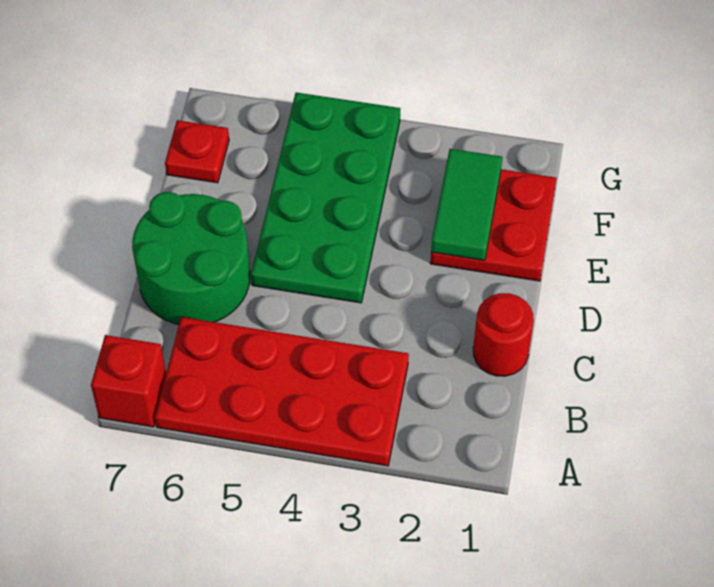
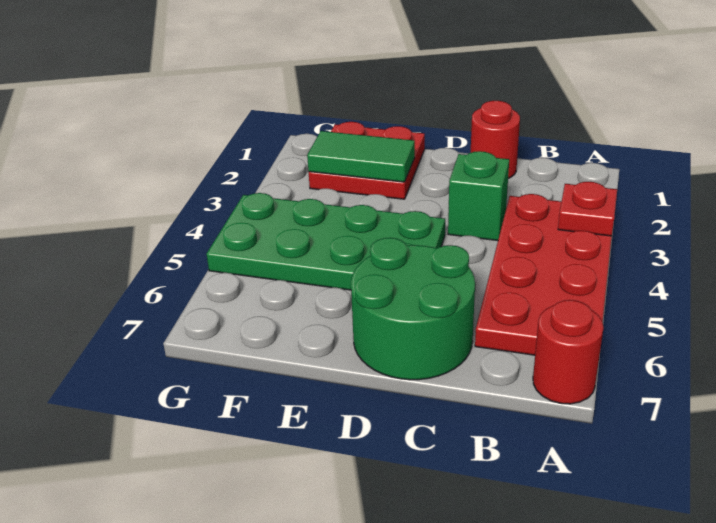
red 1x1 brick [91,335,166,427] -> red 1x1 round brick [533,300,603,404]
none -> green 1x1 brick [448,151,509,241]
red 1x1 plate [165,120,229,183] -> red 1x1 plate moved to [558,182,617,236]

